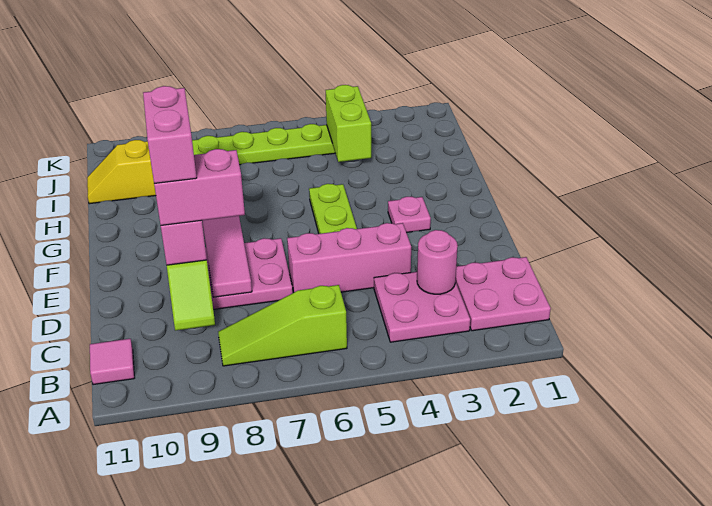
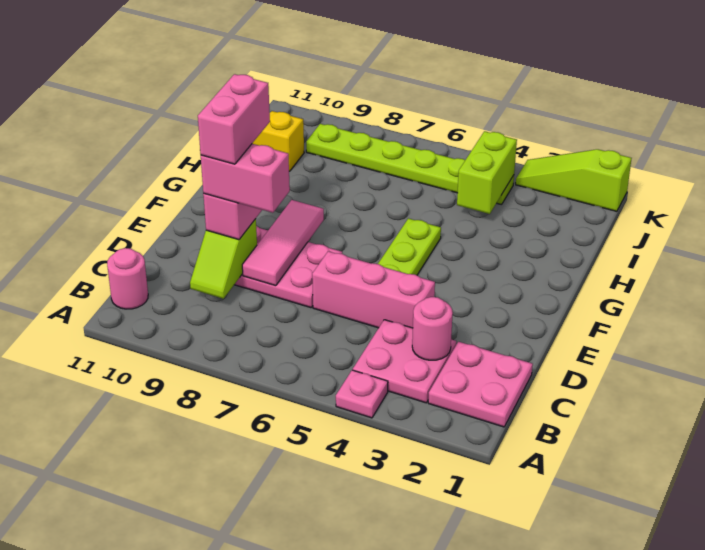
lime 1x3 slope [218,285,347,366] -> lime 1x3 slope moved to [516,149,632,211]
pink 1x1 tile [90,339,134,385] -> pink 1x1 round brick [107,248,148,309]
pink 1x1 plate [388,197,431,233] -> pink 1x1 plate moved to [336,370,388,418]

